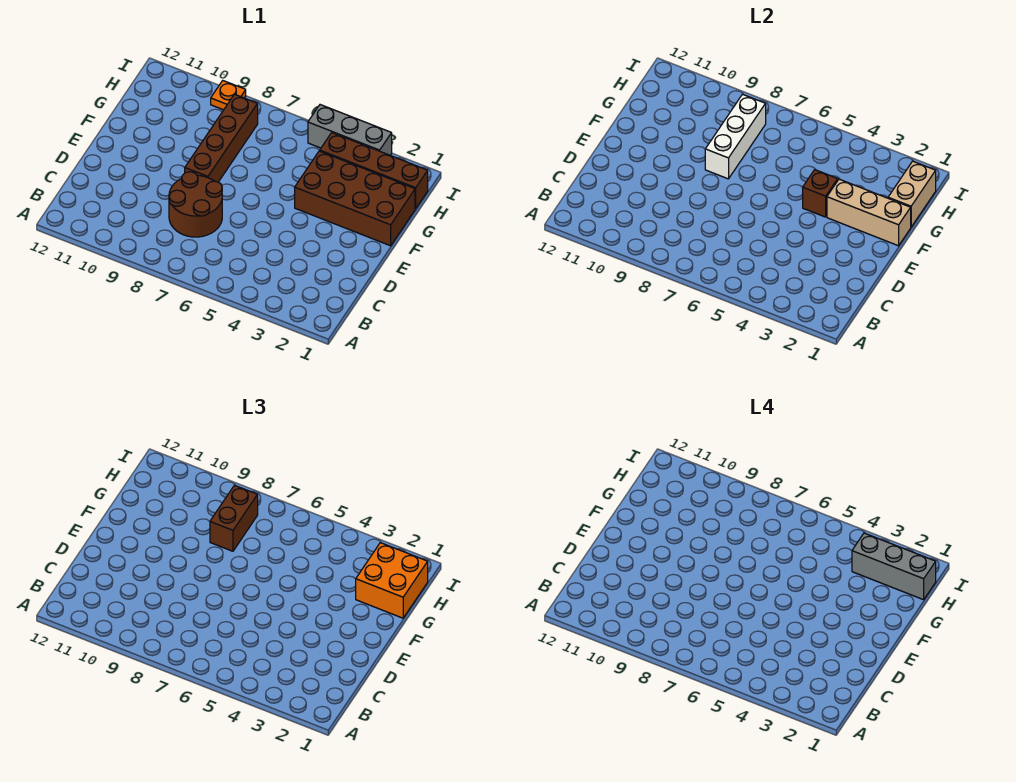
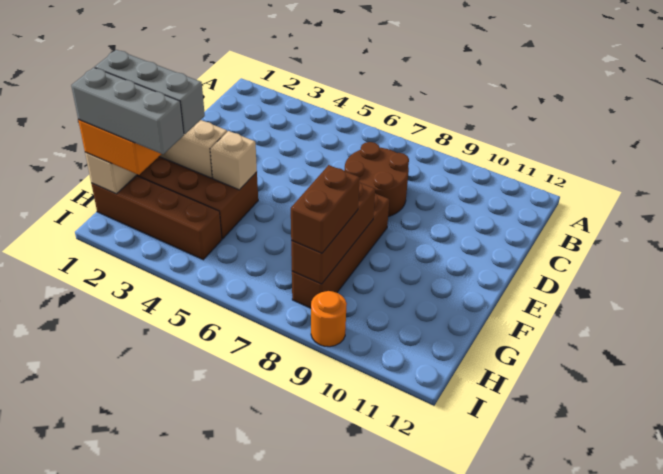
brown 1x1 brick [803,170,838,217] -> tan 1x1 brick [210,131,257,190]
white 1x3 brick [705,94,766,179] -> brown 1x3 brick [291,182,375,284]
grey 1x3 brick [308,105,392,155] -> grey 1x3 brick moved to [95,50,205,134]
orange 1x1 plate [211,81,246,110] -> orange 1x1 round brick [311,291,347,347]

